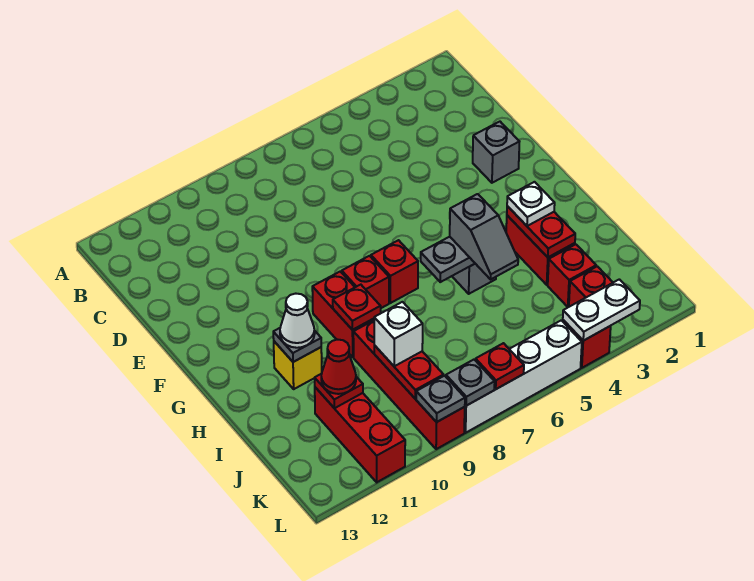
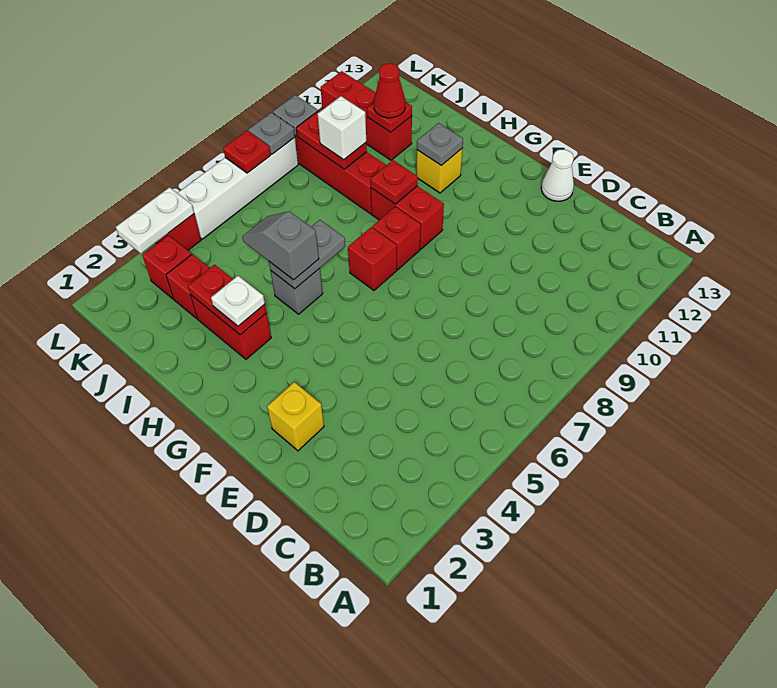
grey 1x1 brick [473,122,519,183] -> yellow 1x1 brick [267,382,324,451]
white 1x1 cone [280,294,315,348] -> white 1x1 cone moved to [541,149,574,201]

